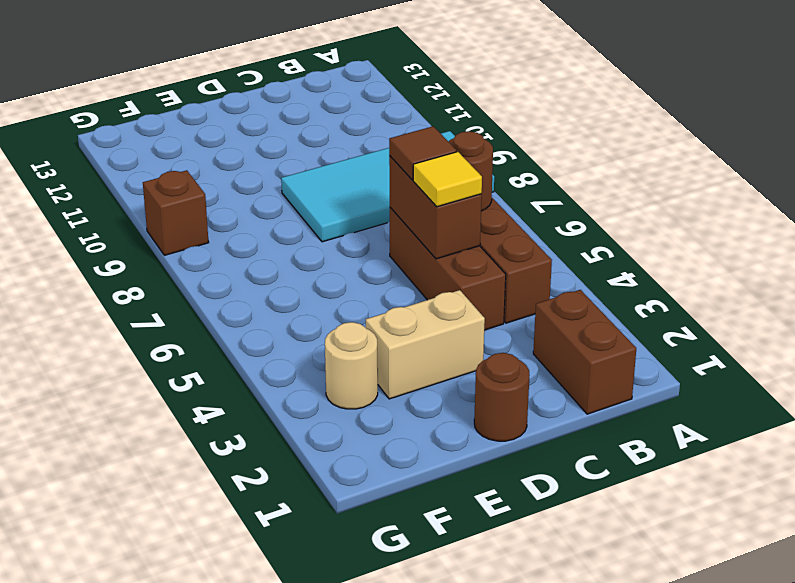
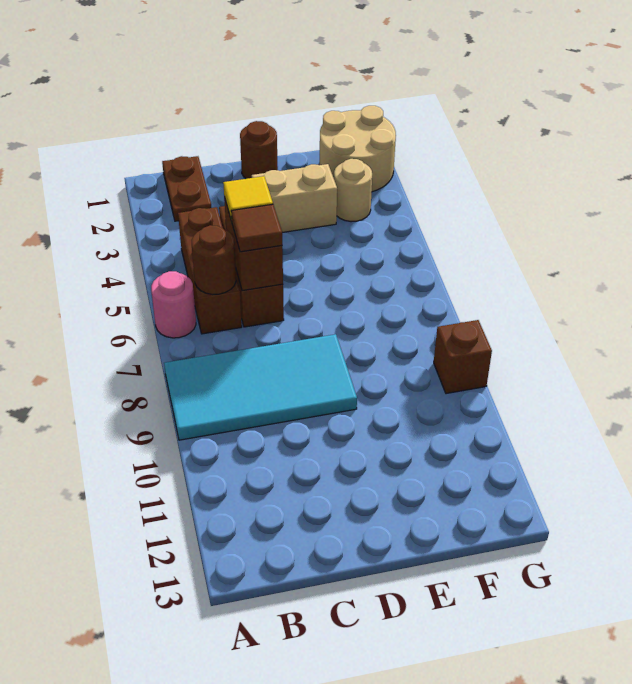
none -> pink 1x1 round brick [151,271,196,338]
brown 1x2 brick [533,290,636,414] -> brown 1x2 plate [162,156,212,221]
none -> tan 2x2 round brick [320,106,396,192]

